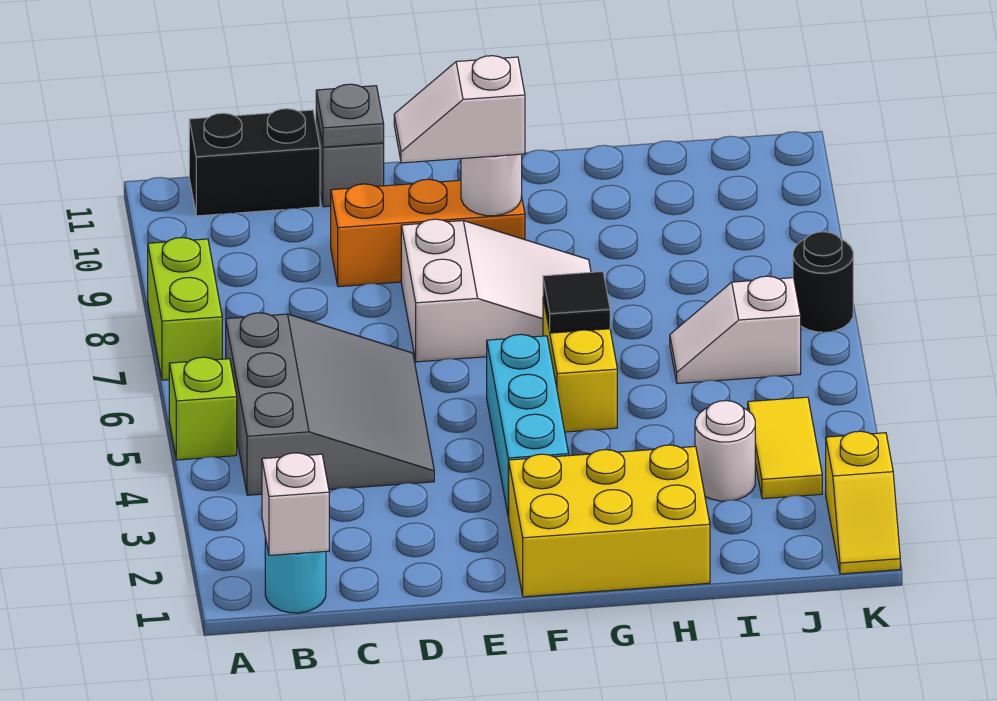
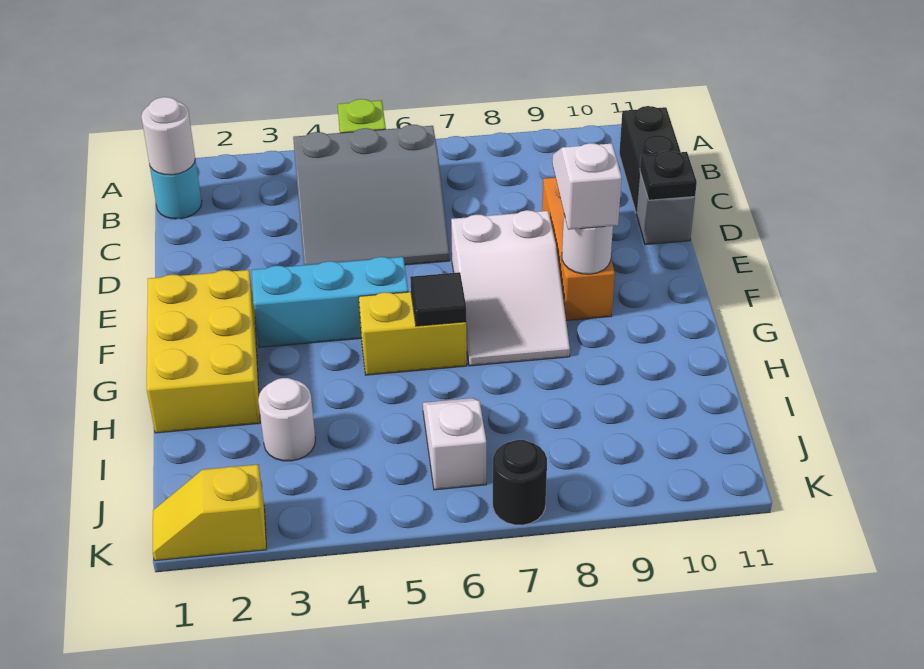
lime 1x2 brick [148,238,222,380] -> none
white 1x1 brick [262,453,329,555] -> white 1x1 round brick [141,97,195,175]
grey 1x1 plate [316,84,384,147] -> black 1x1 plate [640,151,697,200]
yellow 1x2 tile [748,397,822,499] -> none

